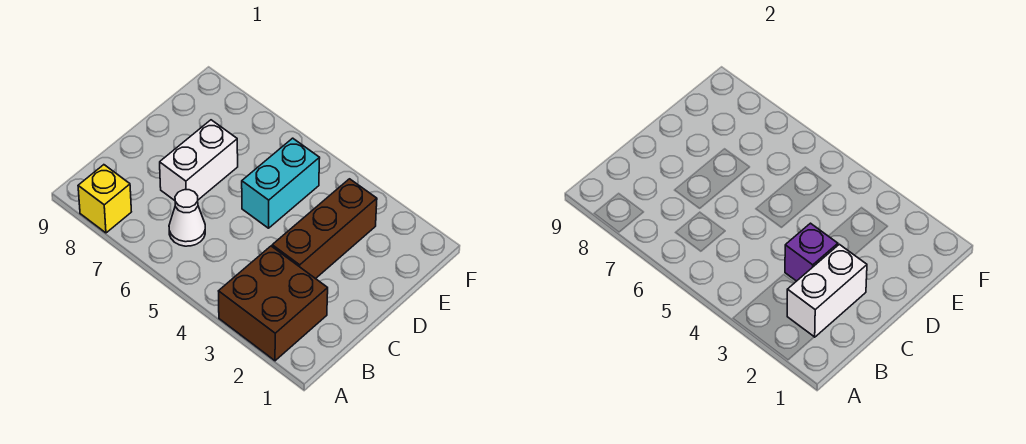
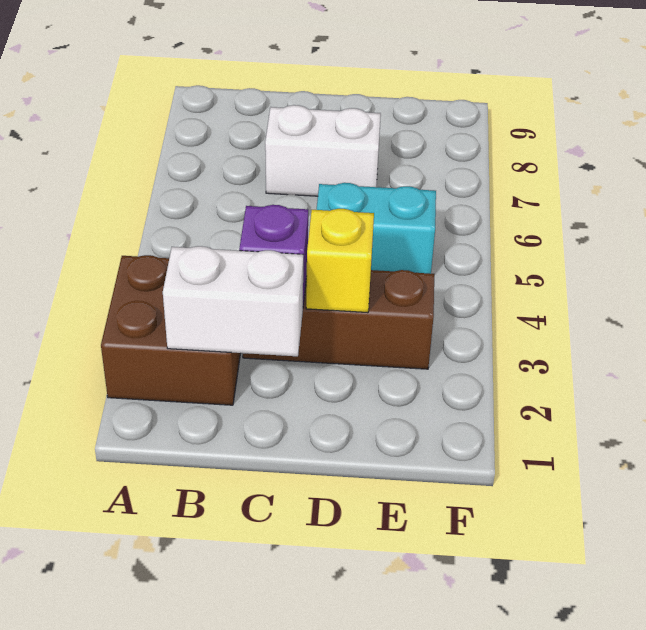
yellow 1x1 brick [78,165,131,233] -> yellow 1x1 brick moved to [306,209,374,313]
white 1x1 cone [169,190,205,246] -> none

